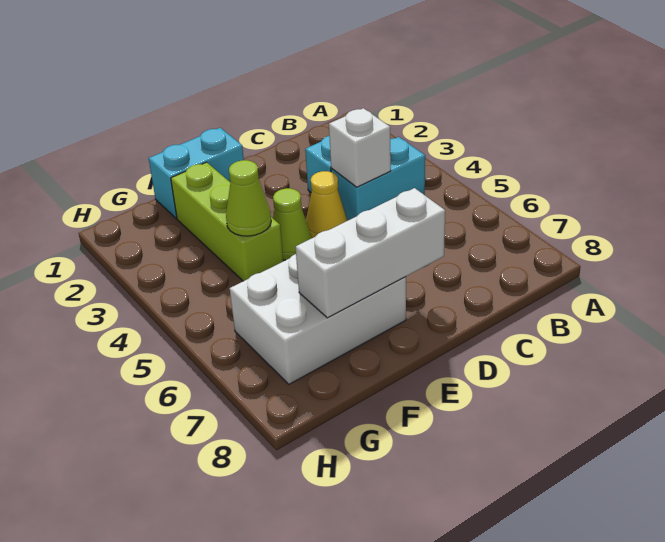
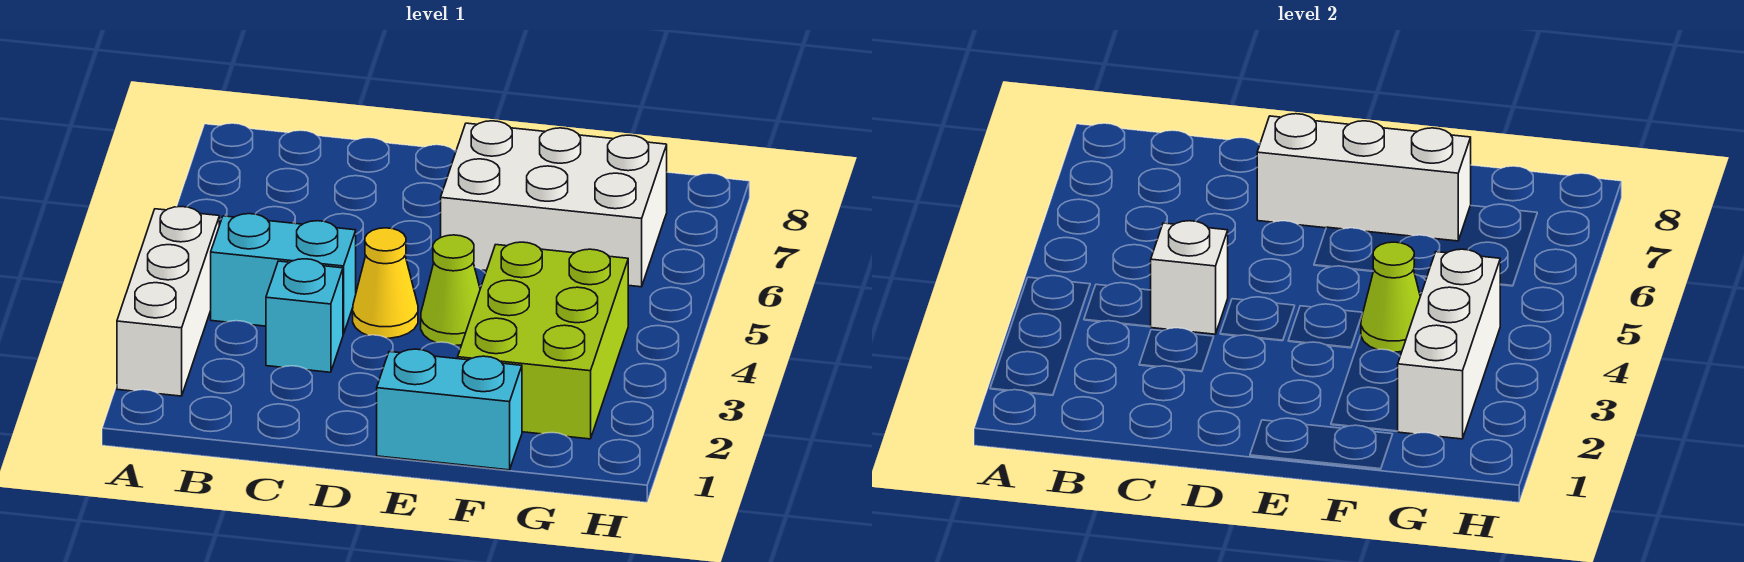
none -> white 1x3 brick [117,207,219,396]
lime 1x3 brick [171,162,283,281] -> lime 2x3 brick [458,242,628,439]
none -> white 1x3 brick [1398,249,1500,439]

